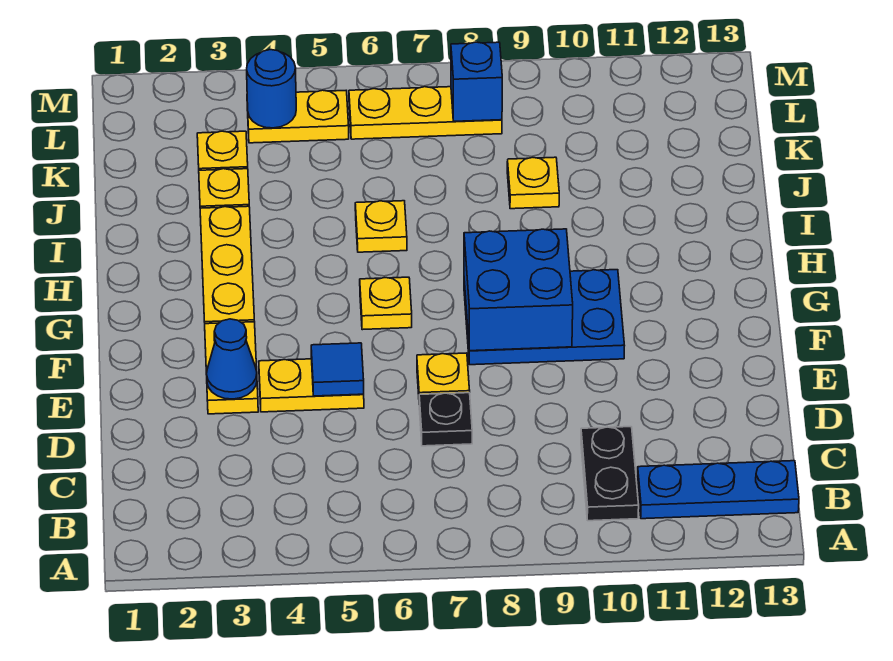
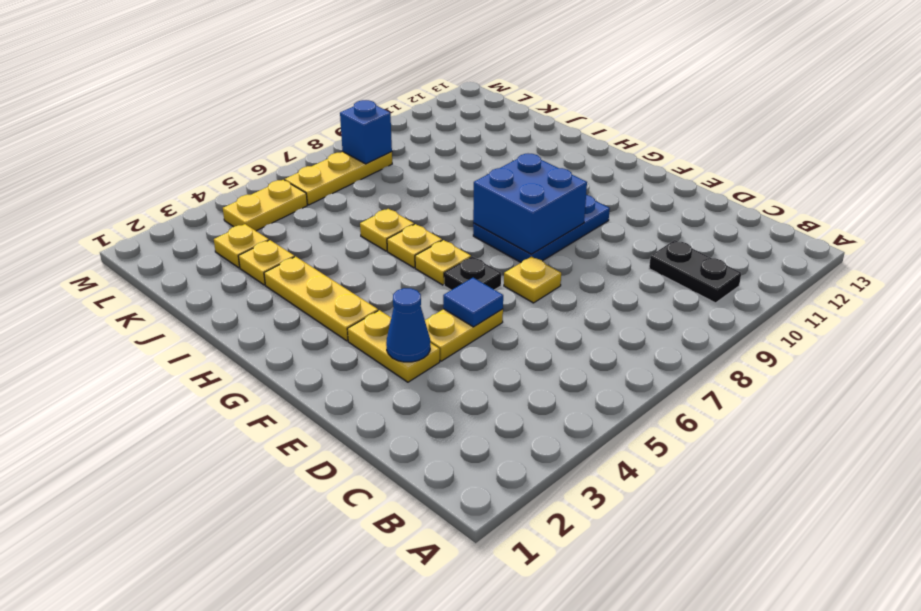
blue 1x3 plate [637,461,799,519] -> none
black 1x1 plate [419,393,472,446] -> black 1x1 plate moved to [444,257,501,290]
yellow 1x1 plate [507,157,559,209] -> yellow 1x1 plate moved to [387,224,442,268]
blue 1x1 round brick [247,50,296,128] -> none

